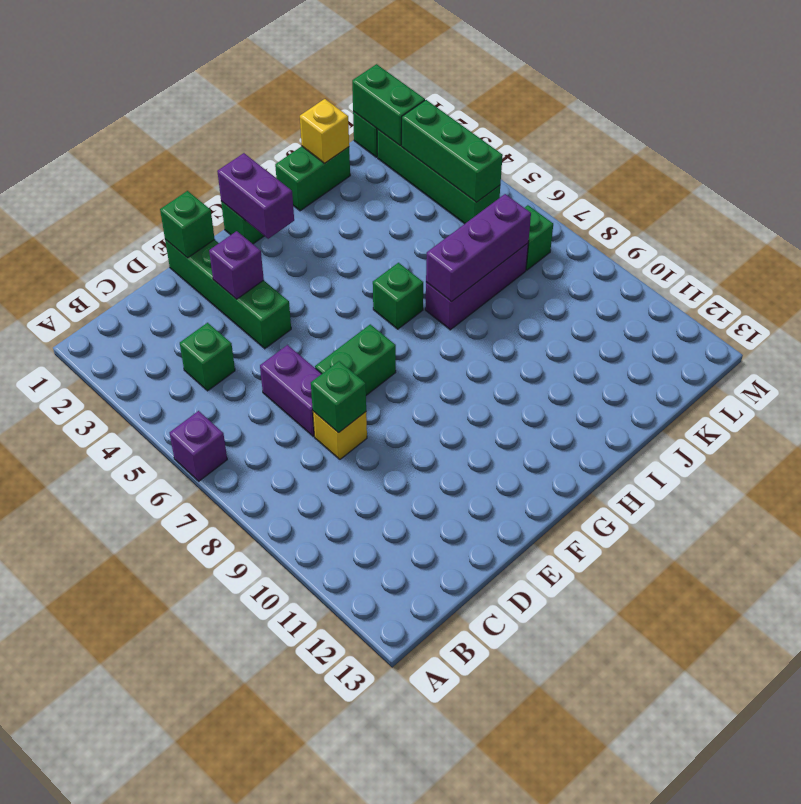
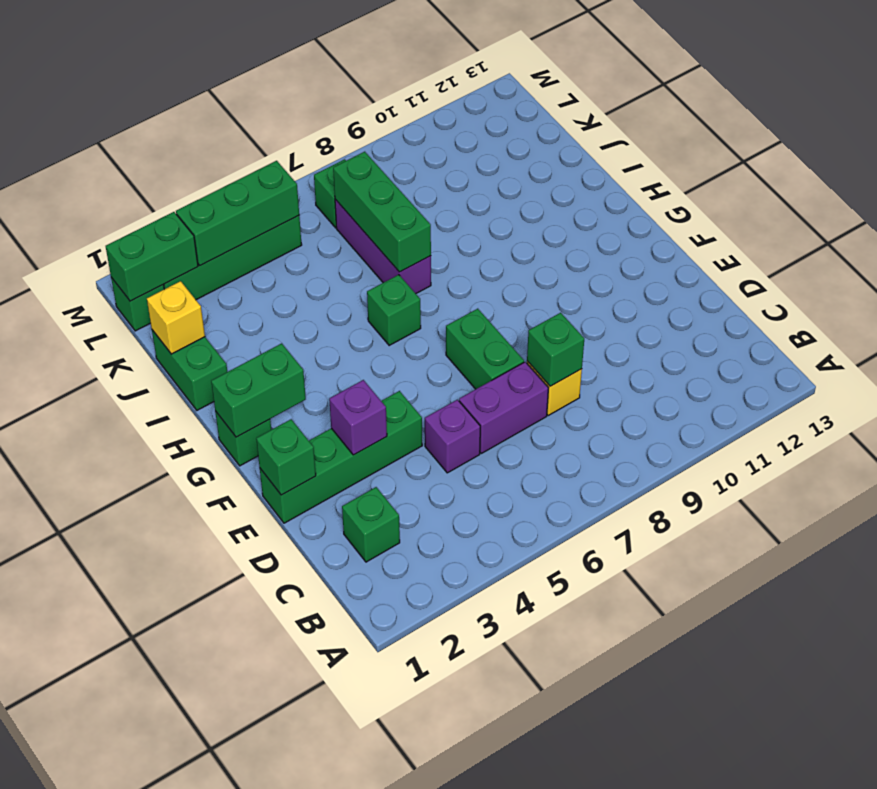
purple 1x1 brick [169,411,227,481] -> purple 1x1 brick moved to [425,400,480,473]
green 1x1 brick [180,323,235,391] -> green 1x1 brick moved to [342,487,400,562]
purple 1x2 brick [217,153,294,239] -> green 1x2 brick [211,343,306,437]
purple 1x3 brick [426,194,531,302] -> green 1x3 brick [333,152,431,272]

